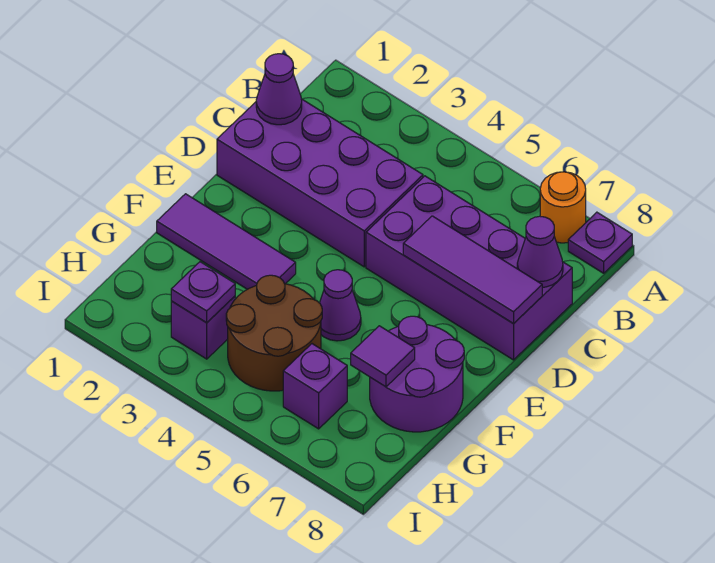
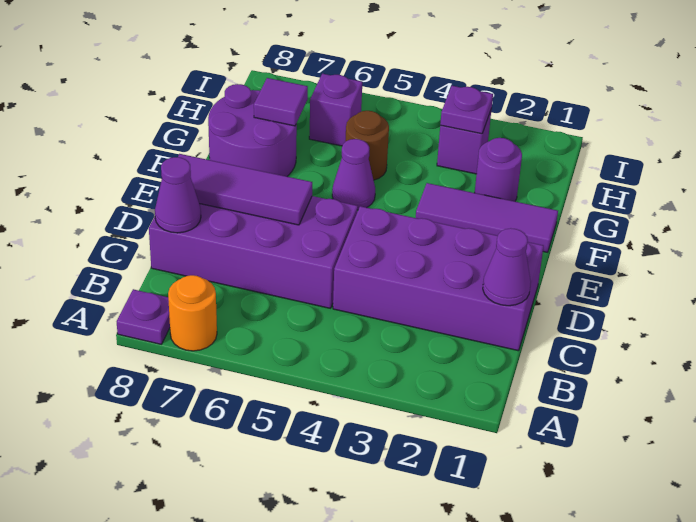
none -> purple 1x1 round brick [475,138,522,201]
brown 2x2 round brick [226,275,322,391] -> brown 1x1 round brick [345,111,389,180]

